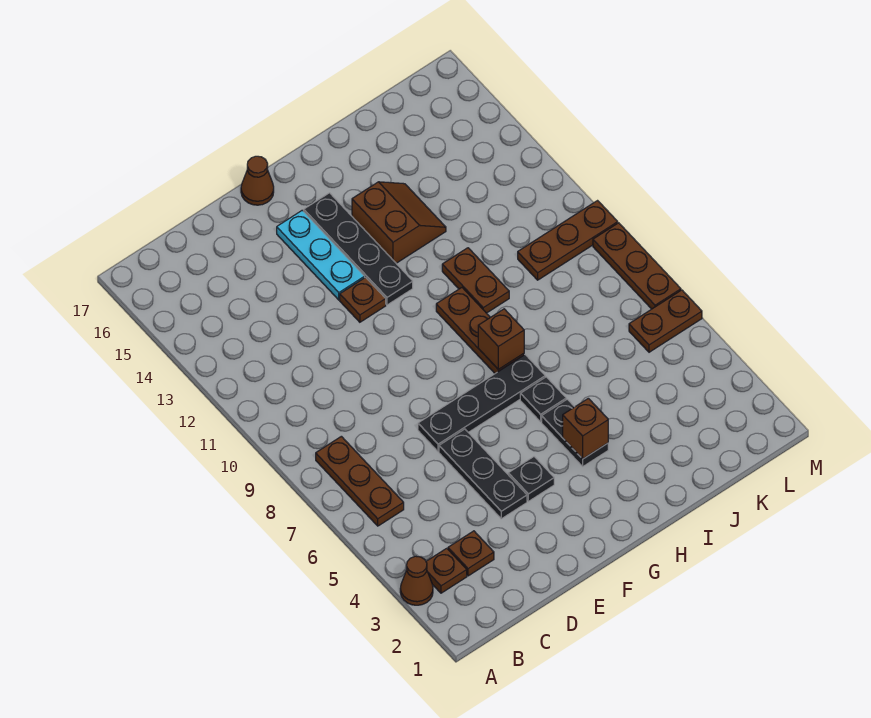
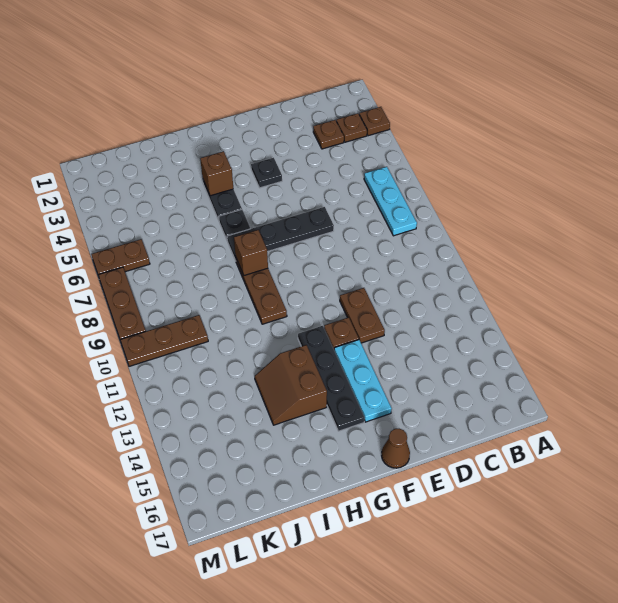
brown 1x1 cone [400,556,433,605] -> brown 1x1 plate [359,107,390,136]
brown 1x3 plate [316,436,404,526] -> cyan 1x3 plate [364,167,417,236]
black 1x3 plate [439,429,527,519] -> none
brown 1x2 plate [442,248,509,313] -> brown 1x2 plate moved to [340,288,385,343]

